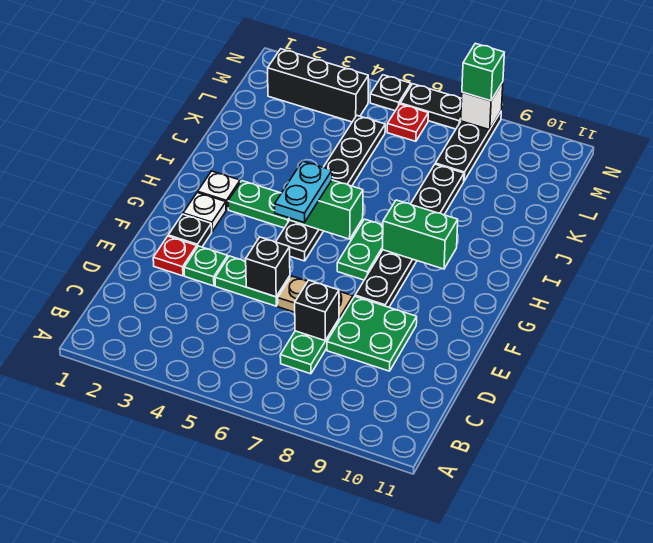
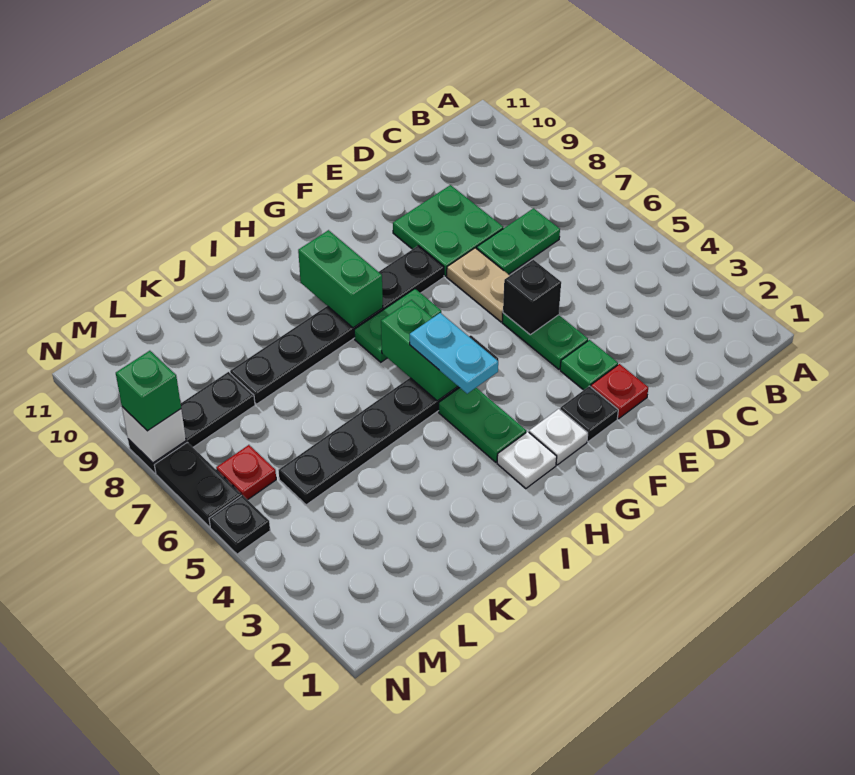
black 1x1 brick [295,280,339,340] -> none
cyan 1x2 plate [275,161,332,223] -> cyan 1x2 plate turned to [410,313,498,394]
black 1x3 brick [268,49,368,122] -> none

